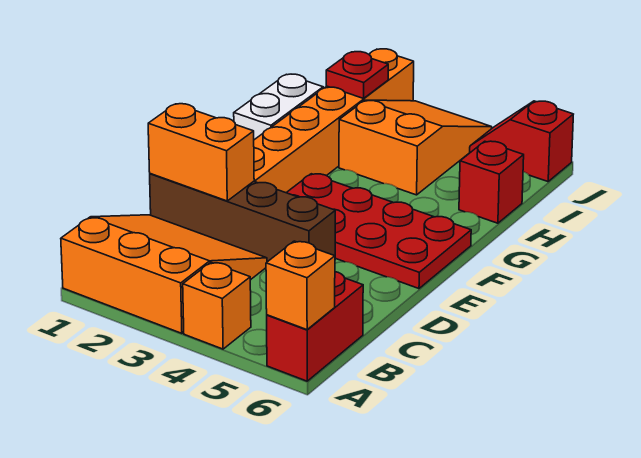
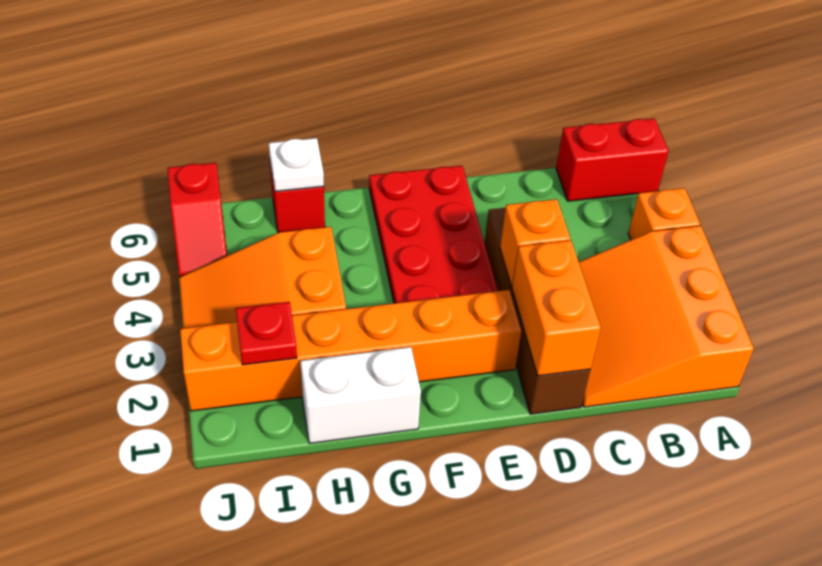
orange 1x1 brick [266,241,335,330] -> orange 1x1 brick moved to [500,199,570,287]
none -> white 1x1 plate [269,138,324,192]

